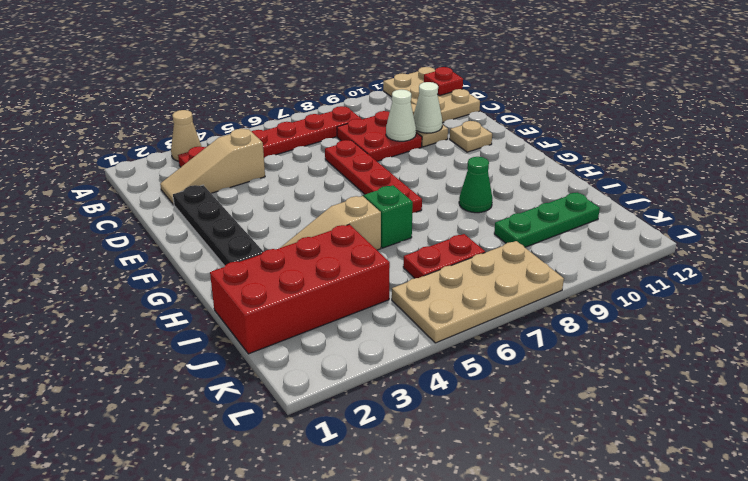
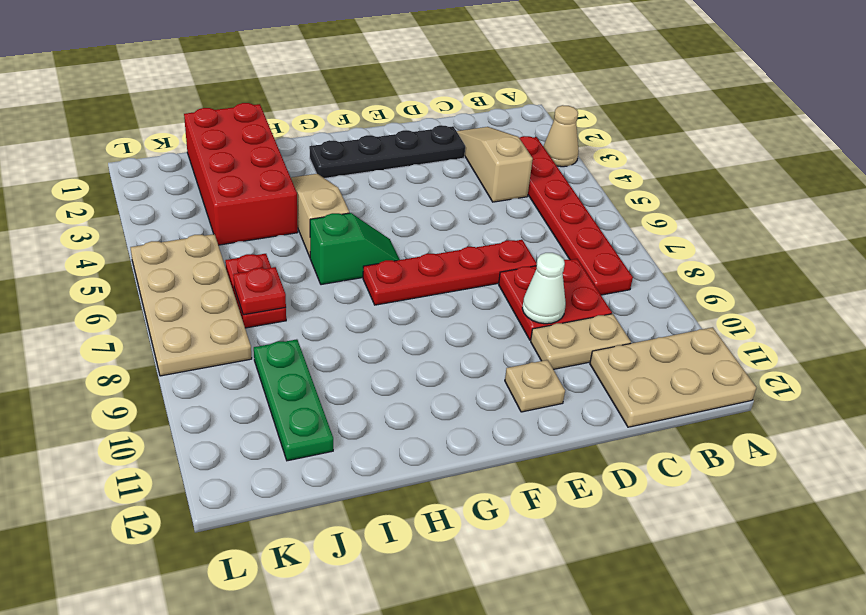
red 1x1 plate [424,67,463,95] -> red 1x1 plate moved to [233,267,286,315]
white 1x1 cone [414,82,442,133] -> none
green 1x1 cone [459,157,492,213] -> none

